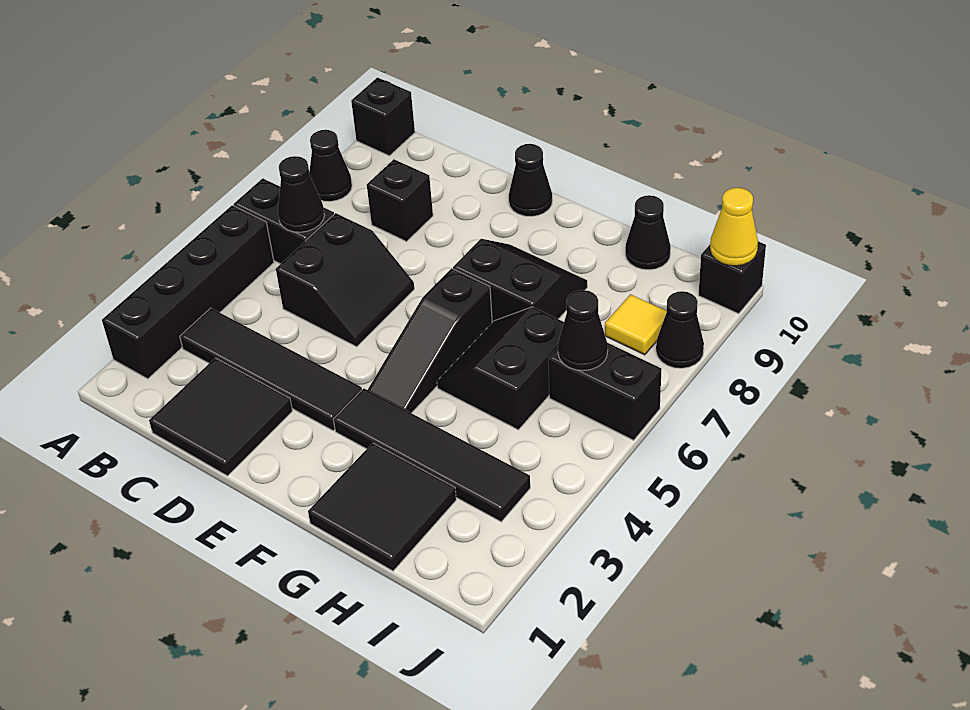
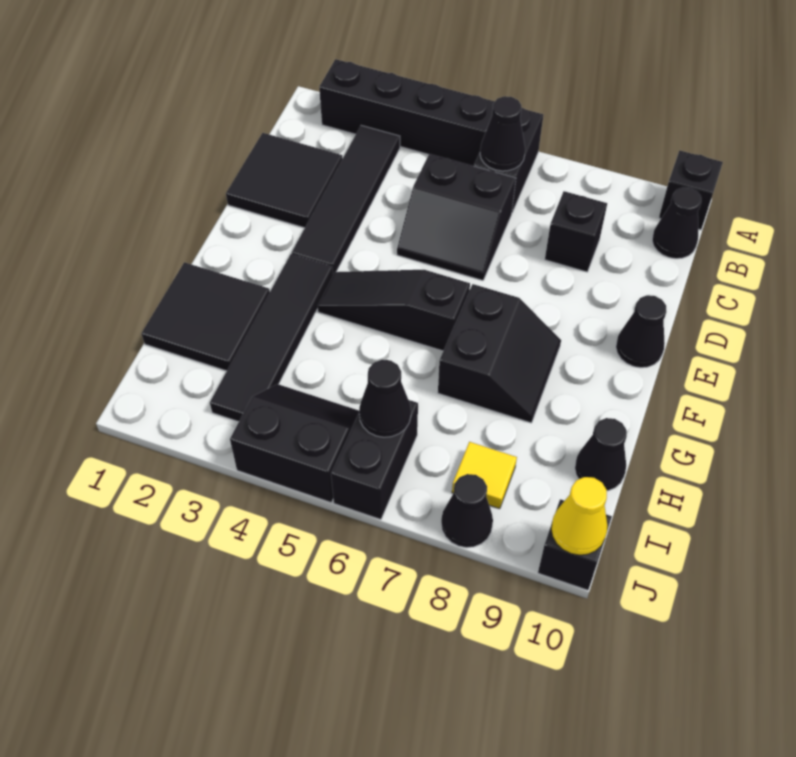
black 1x1 cone [309,130,352,202] -> black 1x1 cone moved to [652,187,701,259]
black 2x2 slope [437,307,564,430] -> black 2x2 slope moved to [230,384,359,502]

